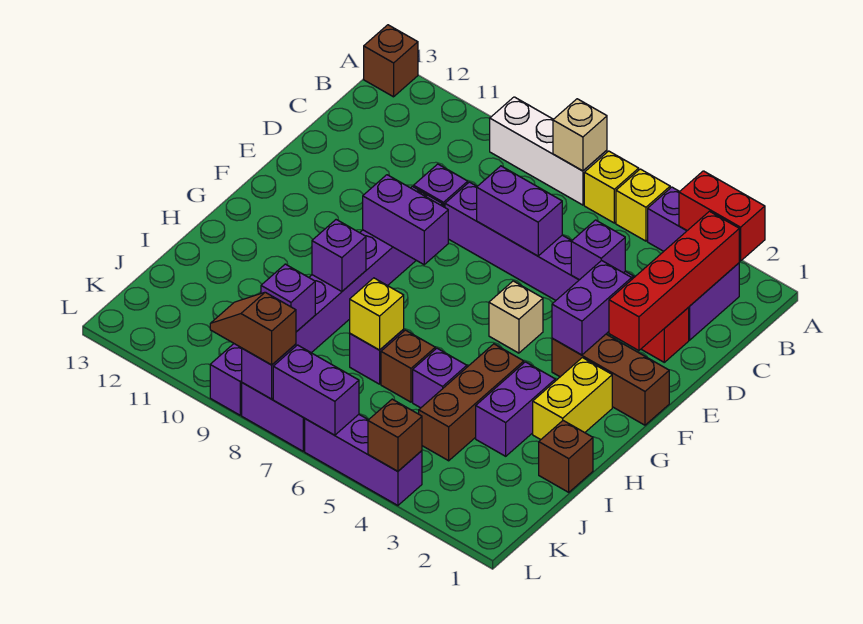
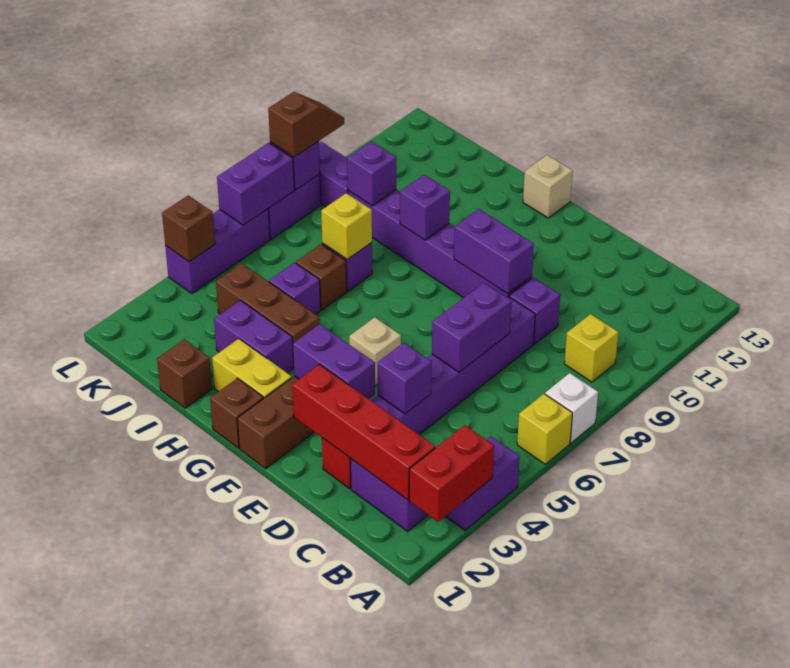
yellow 1x1 brick [616,169,670,241] -> yellow 1x1 brick moved to [564,314,618,382]
white 1x3 brick [490,97,607,205] -> white 1x1 brick [545,373,598,443]
tan 1x1 brick [553,99,607,171] -> tan 1x1 brick moved to [523,155,573,218]
brown 1x1 brick [364,25,418,97] -> brown 1x1 brick moved to [210,378,263,448]
purple 1x2 brick [363,175,448,265] -> purple 1x2 brick turned to [454,209,534,294]

